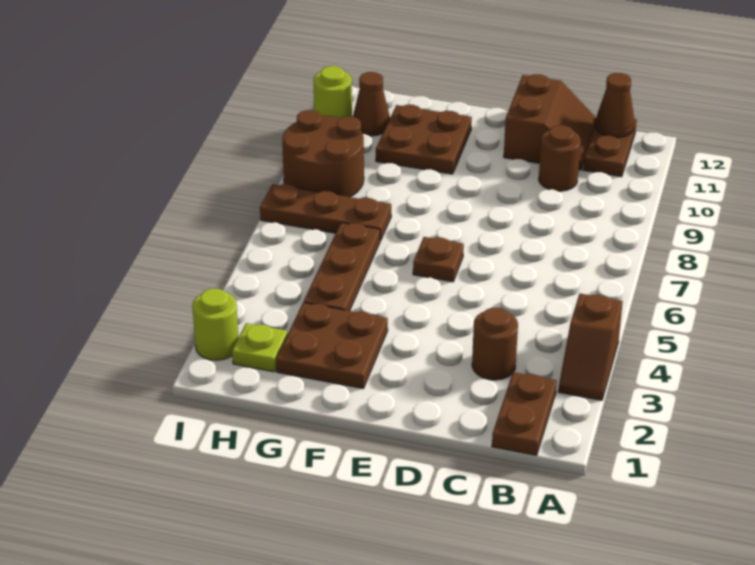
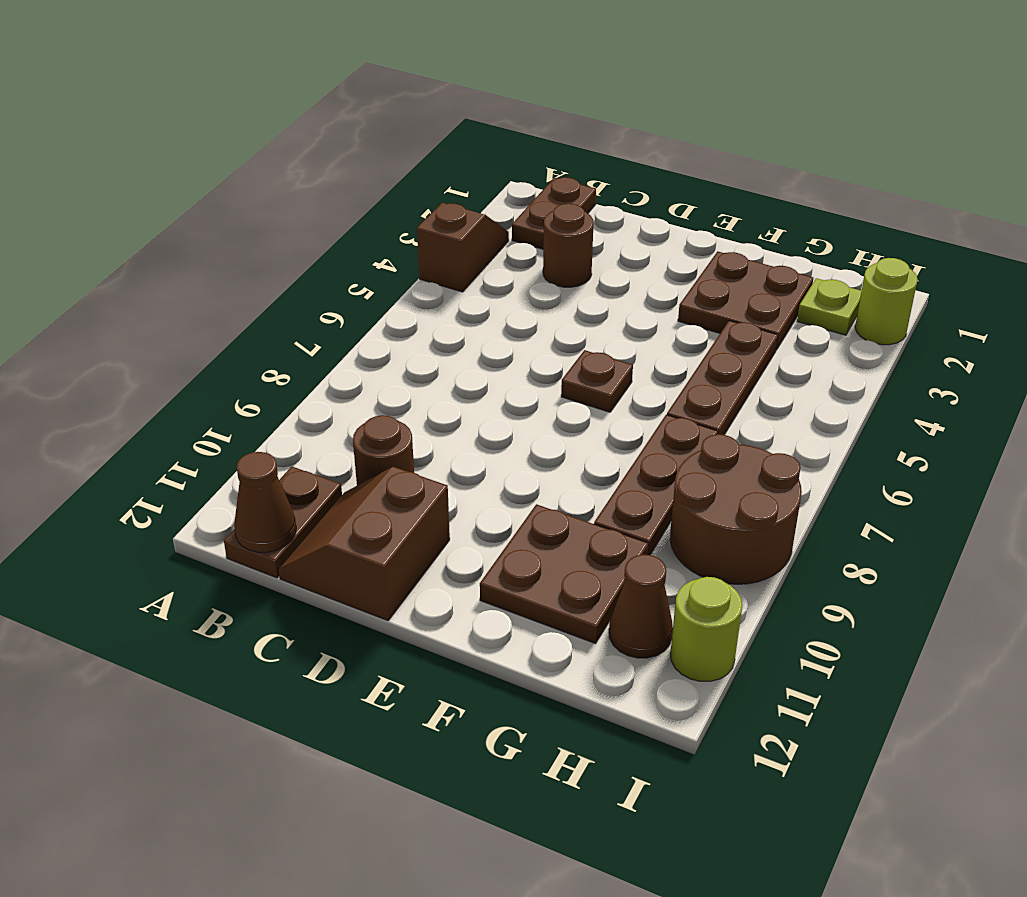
brown 1x3 plate [260,184,391,241] -> brown 1x3 plate turned to [594,415,718,555]

